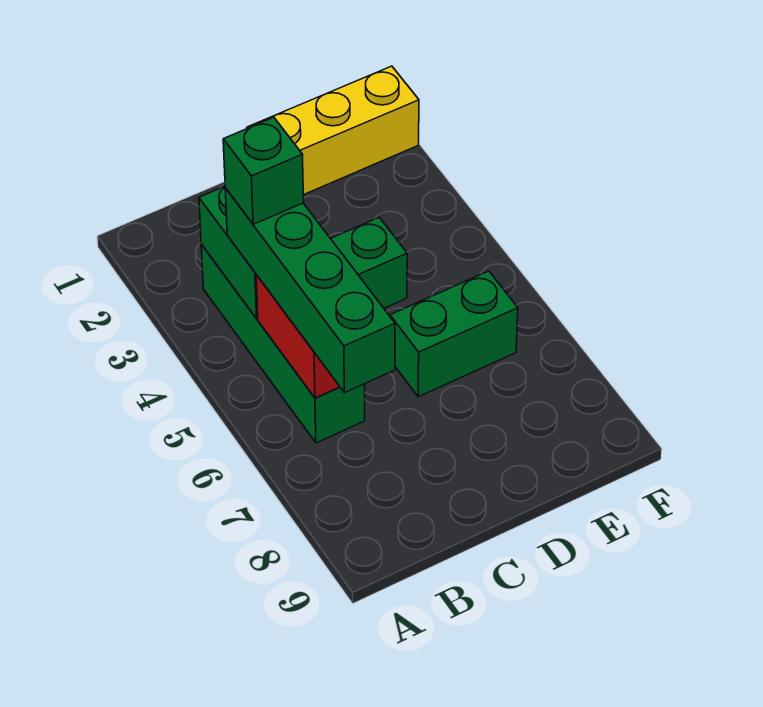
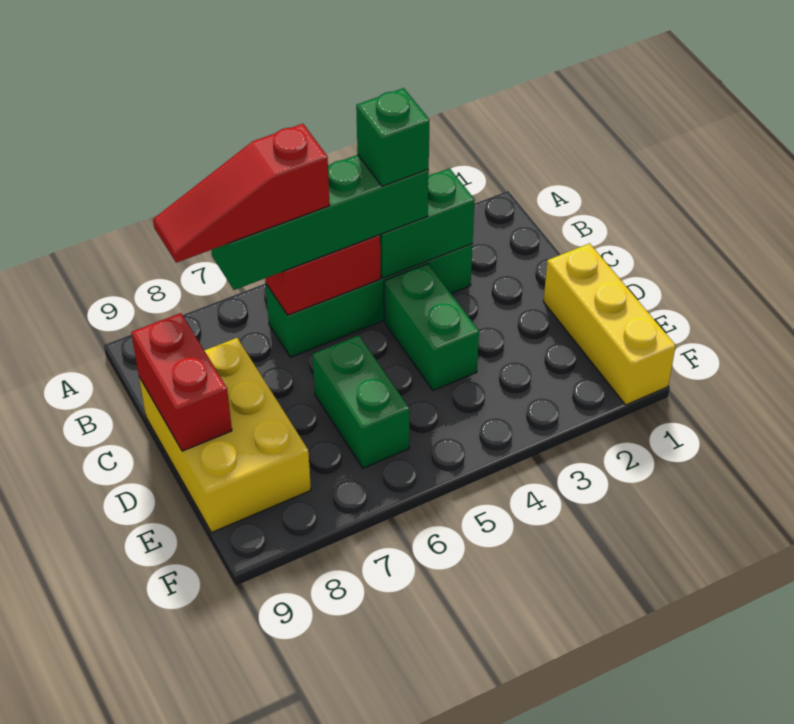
none -> red 1x3 slope [153,124,330,263]
none -> yellow 2x3 brick [139,338,311,533]
none -> red 1x2 brick [131,313,232,451]

